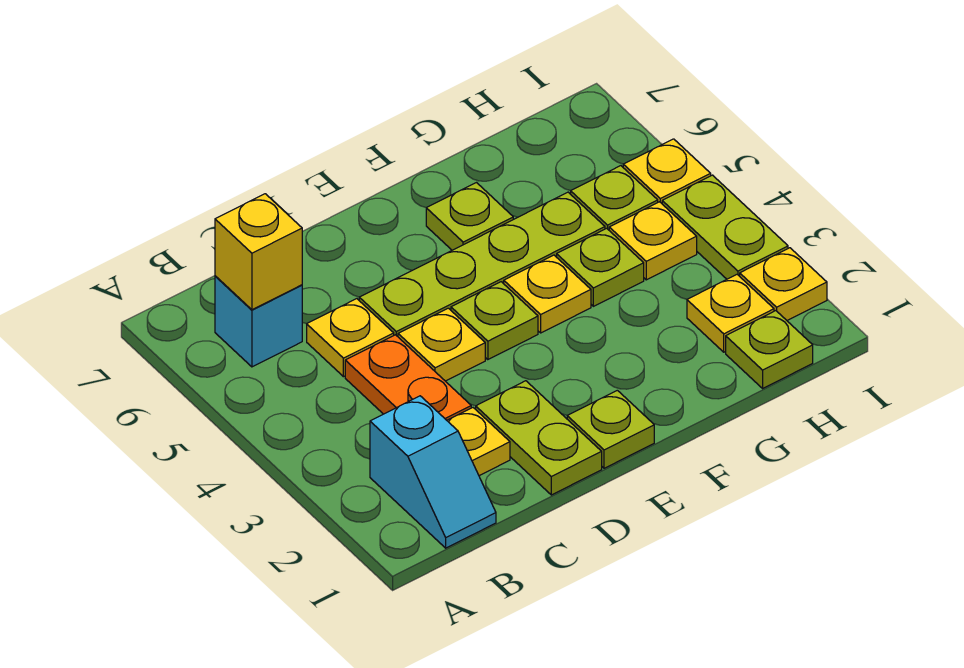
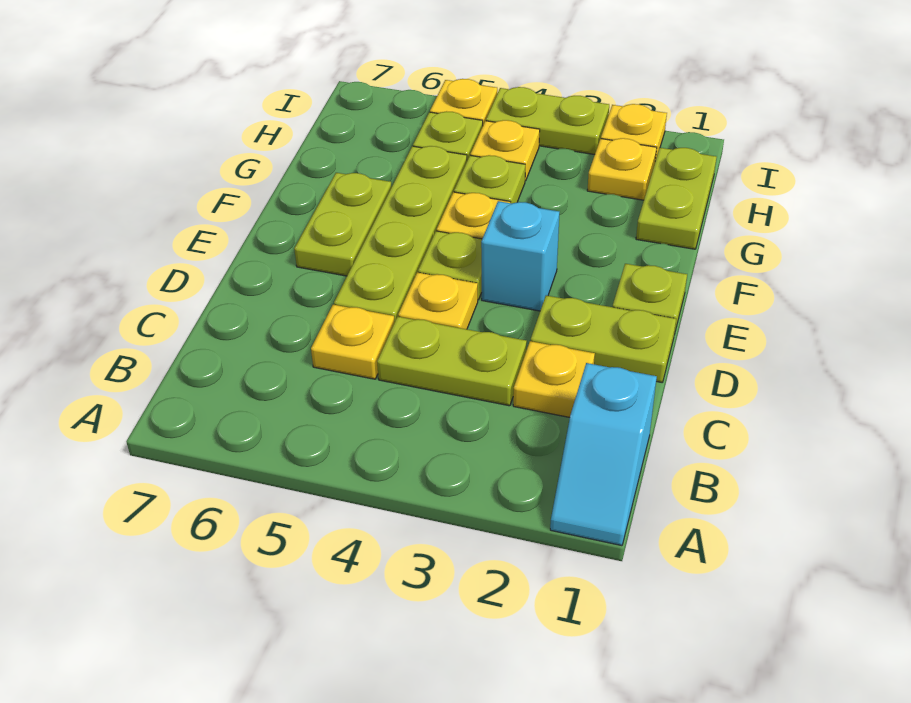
cyan 1x2 slope [370,396,496,548] -> cyan 1x2 slope turned to [550,363,657,546]
cyan 1x1 brick [215,276,302,367] -> cyan 1x1 brick moved to [481,201,559,311]
yellow 1x1 brick [215,194,302,310] -> none
orange 1x2 plate [345,335,471,420] -> lime 1x2 plate [377,317,527,406]
lime 1x1 plate [426,183,513,250] -> lime 1x2 plate [294,173,391,276]
lime 1x1 plate [726,311,813,388] -> lime 1x2 plate [636,148,717,249]

